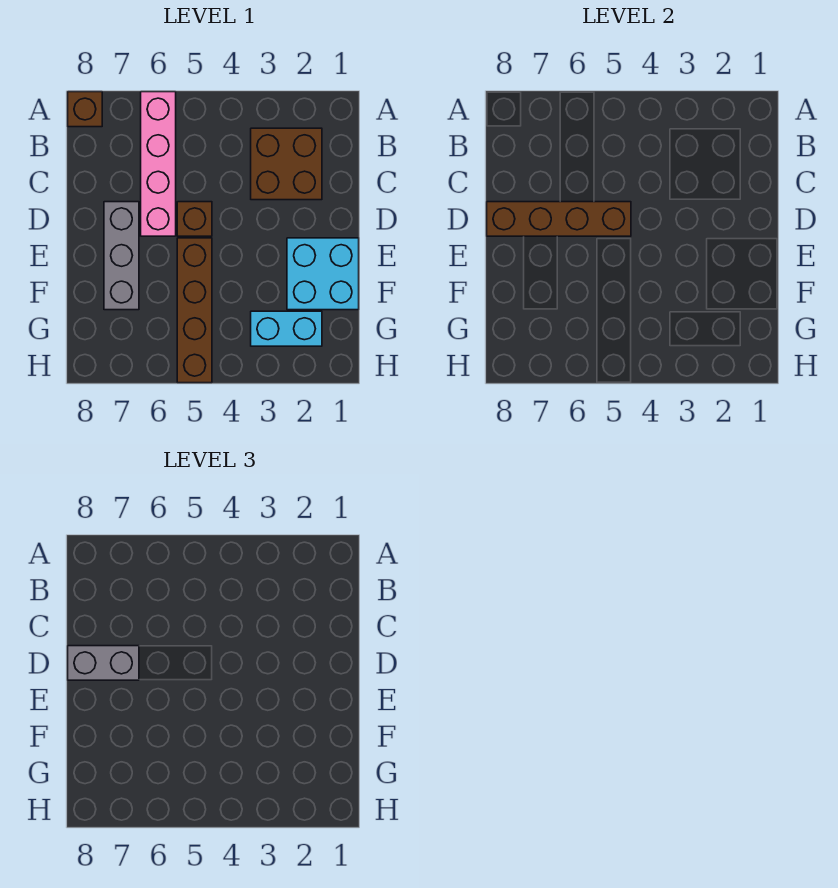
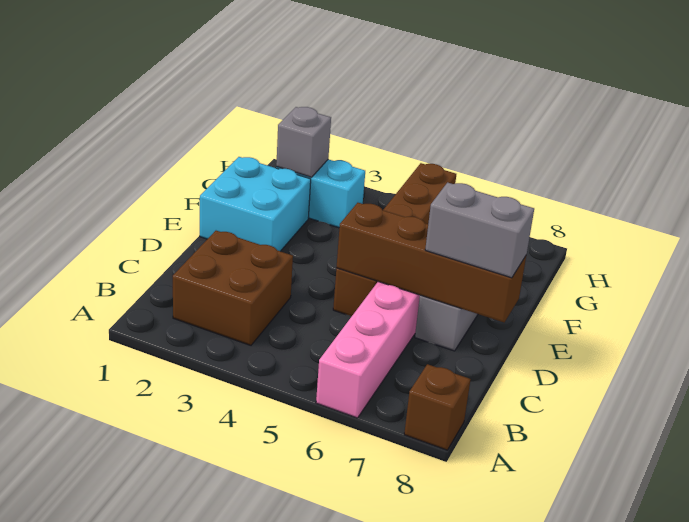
none -> grey 1x1 brick [276,107,331,177]

